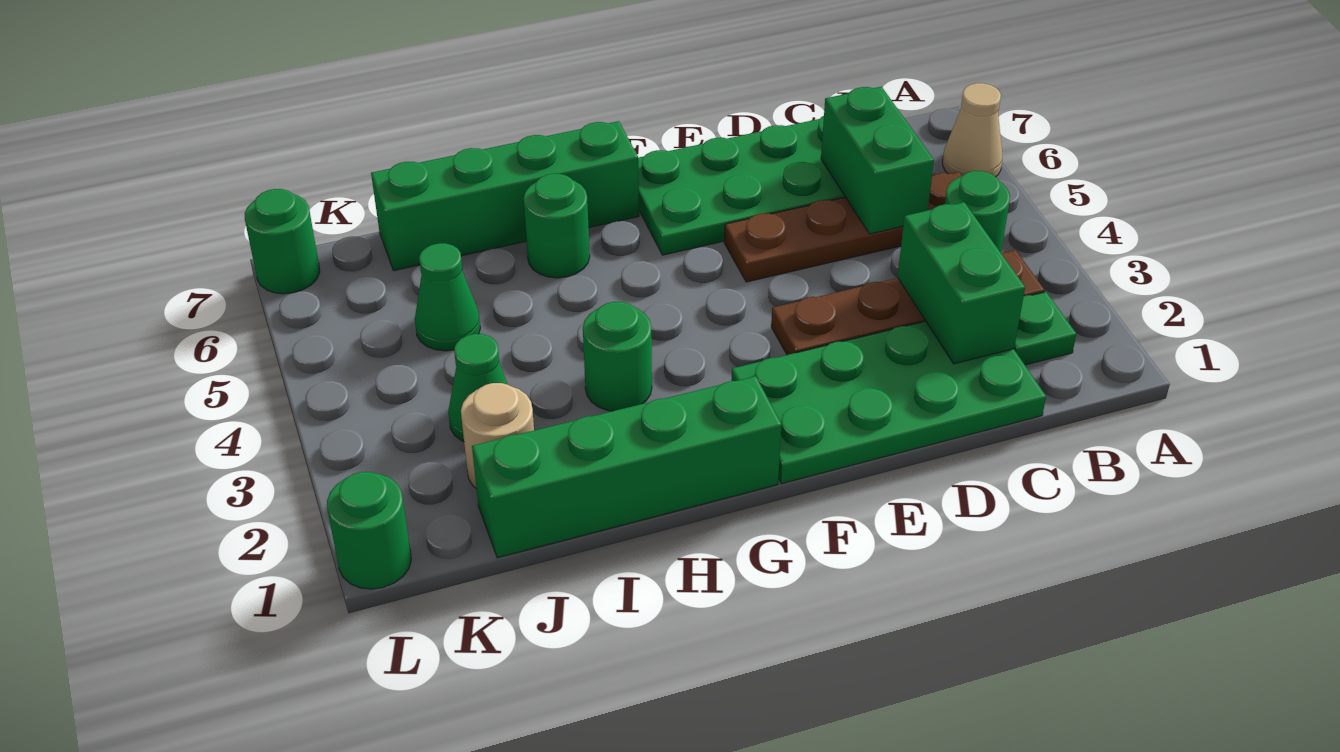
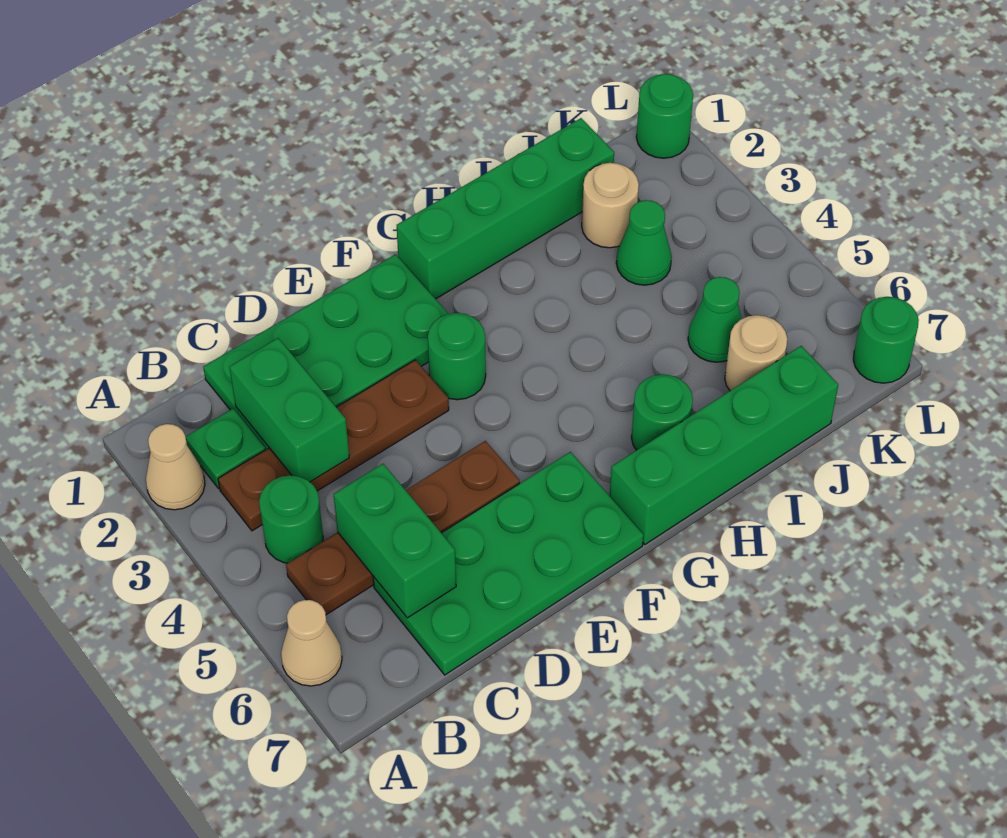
none -> tan 1x1 cone [146,424,205,510]
green 1x1 round brick [583,302,652,411] -> green 1x1 round brick moved to [428,313,486,400]
none -> tan 1x1 round brick [725,315,787,391]

